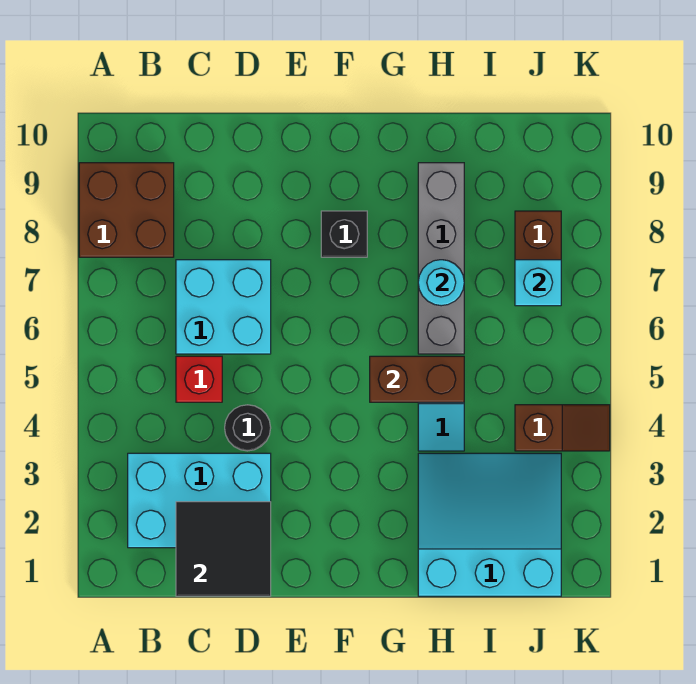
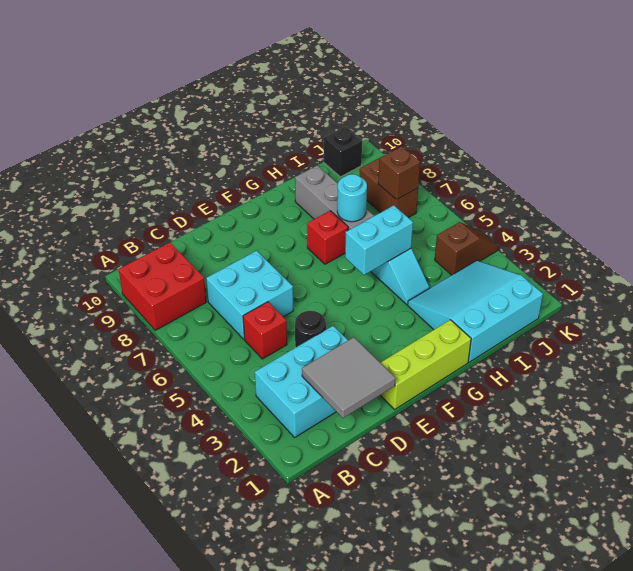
brown 2x2 brick [79,163,174,257] -> red 2x2 brick [119,242,206,330]
black 2x2 tile [176,502,271,596] -> grey 2x2 tile [302,337,396,418]
none -> lime 1x3 brick [380,320,471,409]
black 1x1 brick [321,211,367,257] -> black 1x1 brick moved to [324,126,362,177]
brown 1x2 brick [370,356,464,402] -> cyan 1x2 brick [345,205,413,275]
none -> red 1x1 brick [307,211,348,264]
cyan 1x1 brick [515,260,561,306] -> brown 1x1 brick [378,146,420,200]

